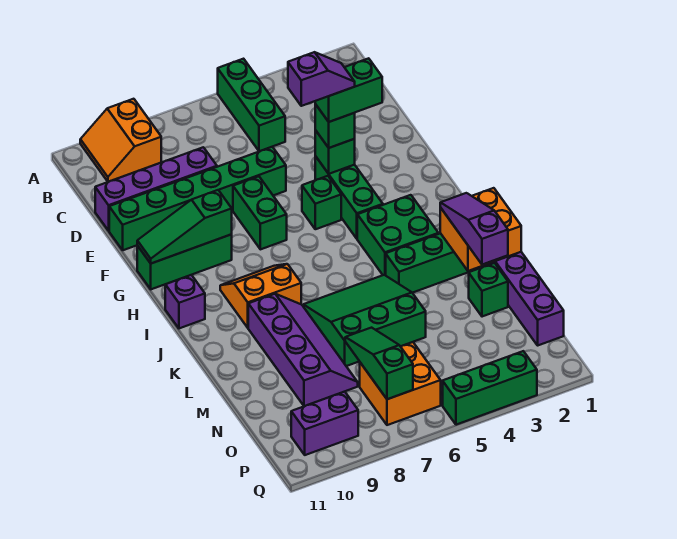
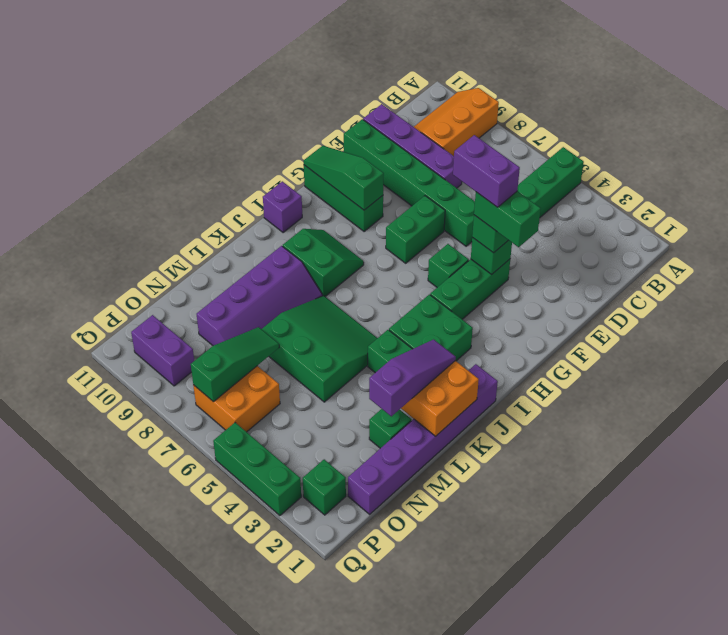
orange 2x2 slope [80,99,161,182] -> orange 2x3 slope [414,88,499,156]
purple 1x2 slope [288,52,355,106] -> purple 1x2 brick [453,135,520,207]
orange 2x2 slope [220,264,301,328] -> green 2x2 slope [283,229,364,296]
none -> green 1x1 brick [303,459,346,515]

